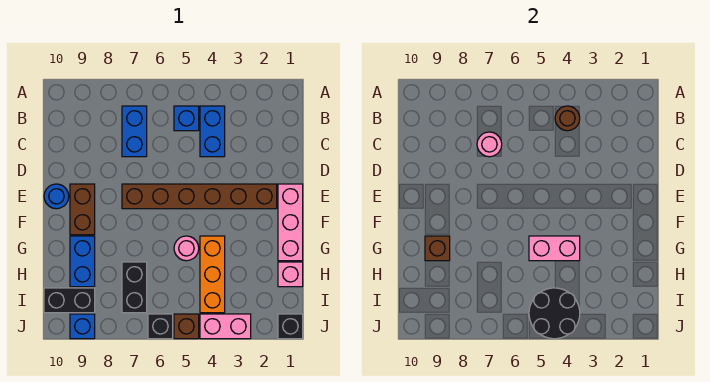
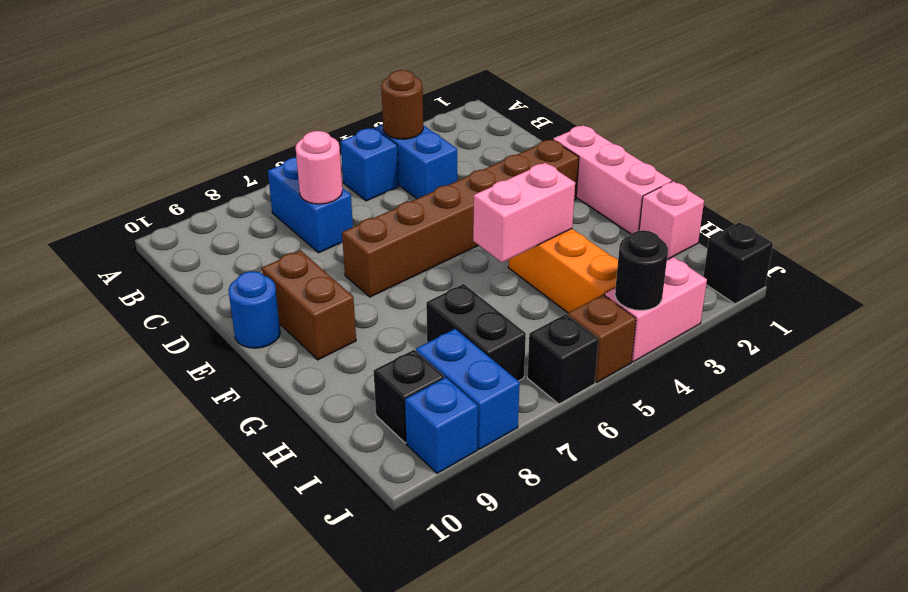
pink 1x1 round brick [174,236,199,261] -> none
blue 1x2 brick [70,236,95,287] -> blue 1x2 brick moved to [416,329,520,449]
brown 1x1 brick [425,236,450,261] -> none
black 2x2 round brick [529,288,580,339] -> black 1x1 round brick [615,230,668,311]
black 1x2 brick [44,288,95,313] -> black 1x1 brick [374,350,444,443]

